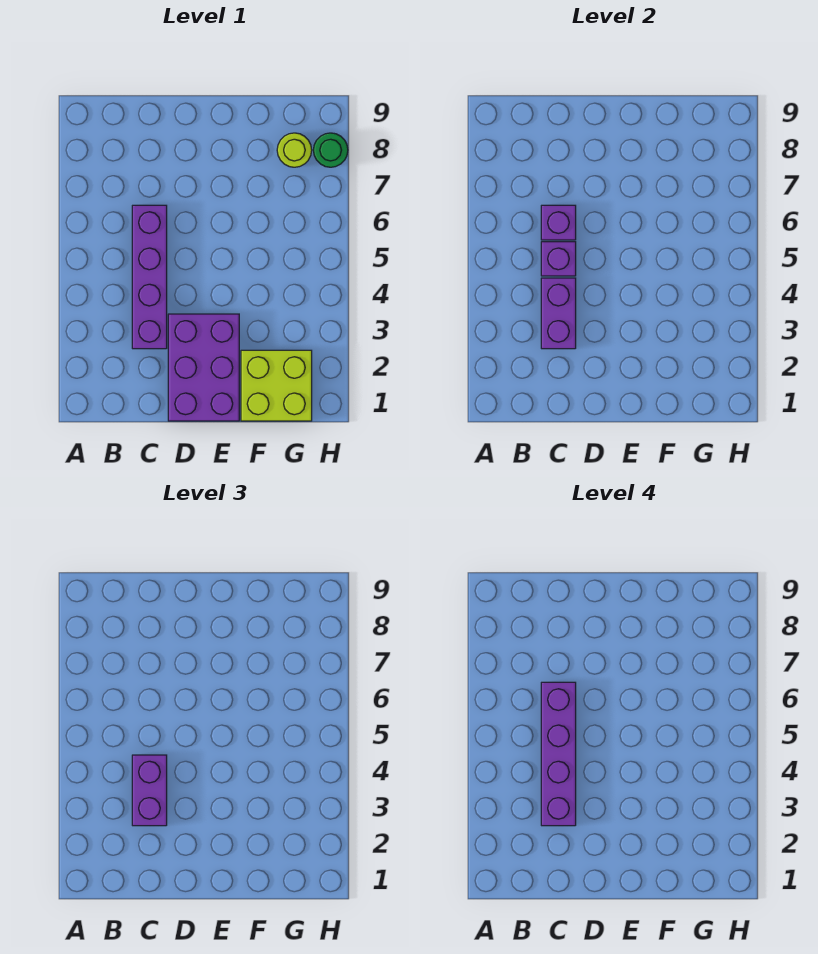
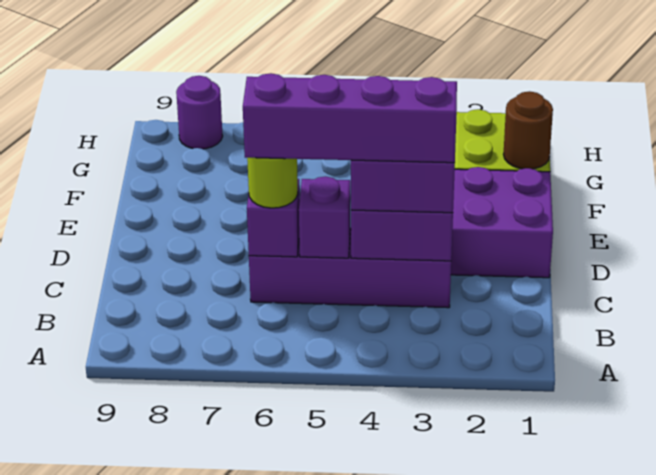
none -> brown 1x1 round brick [503,91,553,169]
lime 1x1 round brick [277,133,312,167] -> lime 1x1 round brick moved to [247,158,298,208]
green 1x1 round brick [313,133,348,167] -> purple 1x1 round brick [176,76,223,149]

